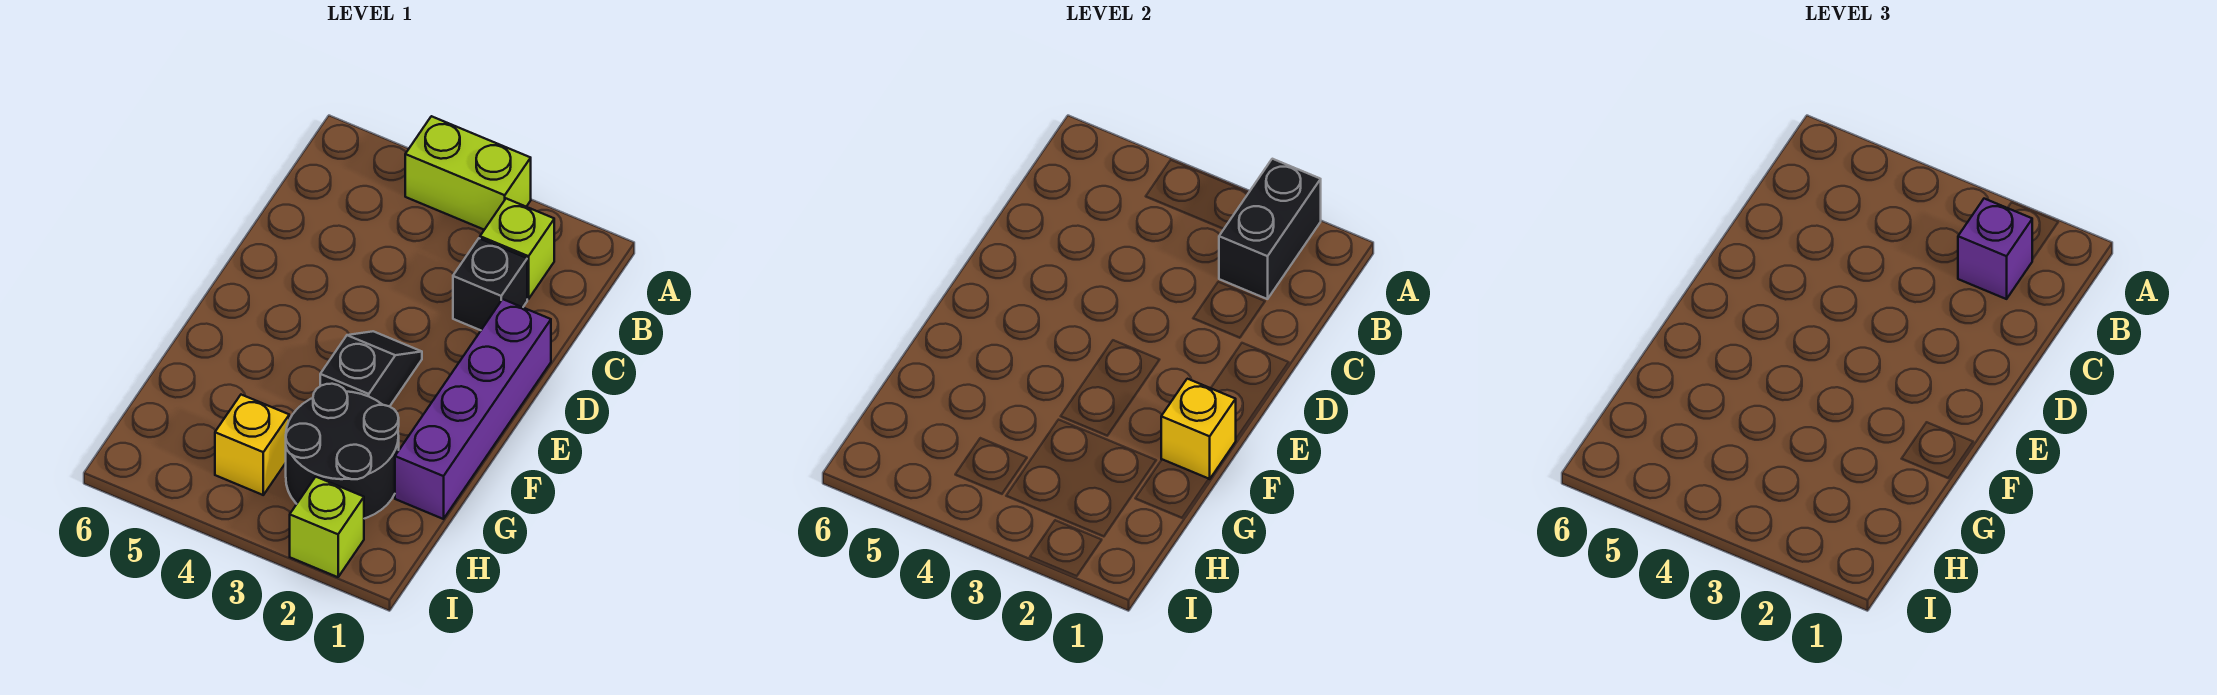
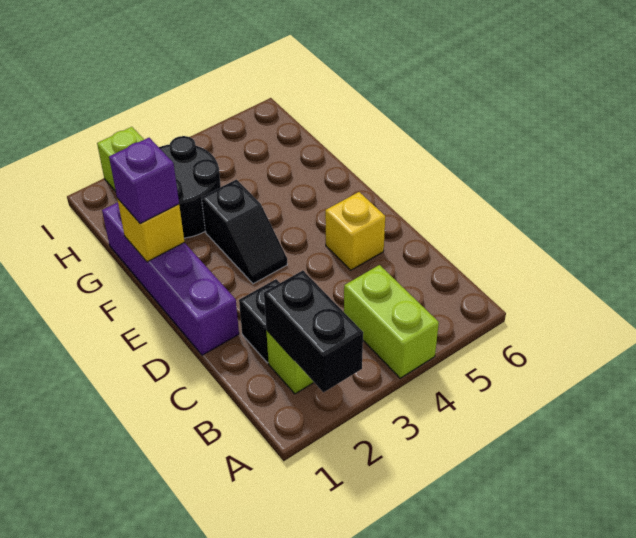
lime 1x2 brick [405,116,531,230] -> lime 1x2 brick turned to [344,265,439,378]
purple 1x1 brick [1958,199,2033,299] -> purple 1x1 brick moved to [109,138,179,224]
yellow 1x1 brick [215,395,289,495] -> yellow 1x1 brick moved to [325,192,385,270]

